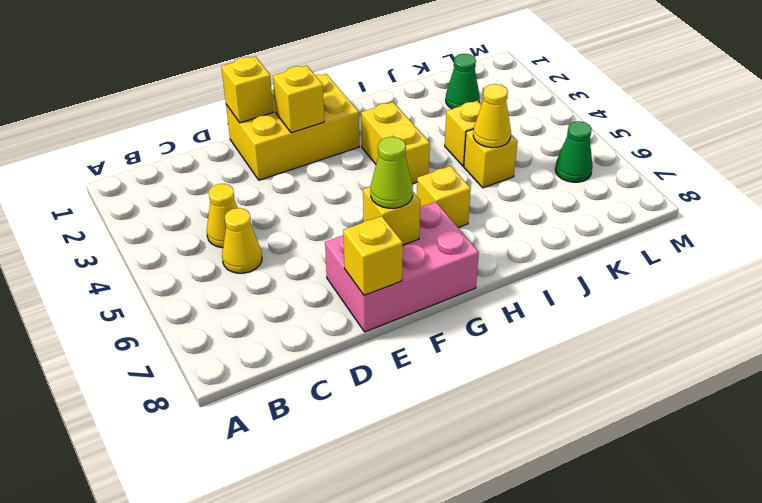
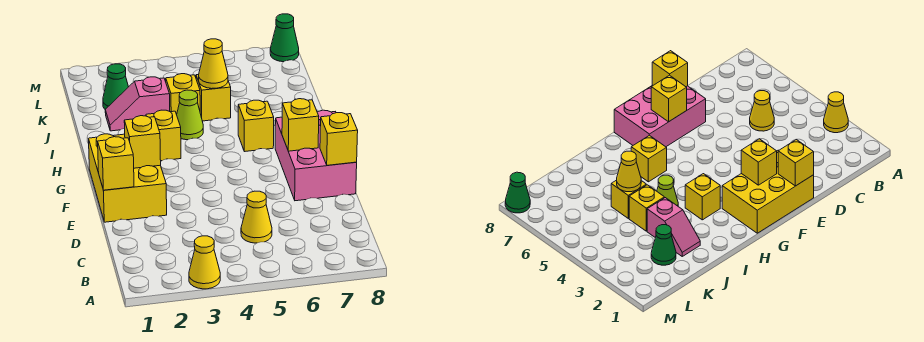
yellow 1x1 cone [207,184,238,248] -> yellow 1x1 cone moved to [189,236,220,289]
lime 1x1 cone [371,137,413,208] -> lime 1x1 cone moved to [177,90,203,140]
yellow 1x2 brick [361,102,430,184] -> yellow 1x1 brick [146,110,181,161]
none -> pink 1x2 slope [105,77,170,131]
green 1x1 cone [555,121,593,182] -> green 1x1 cone moved to [270,14,299,62]

